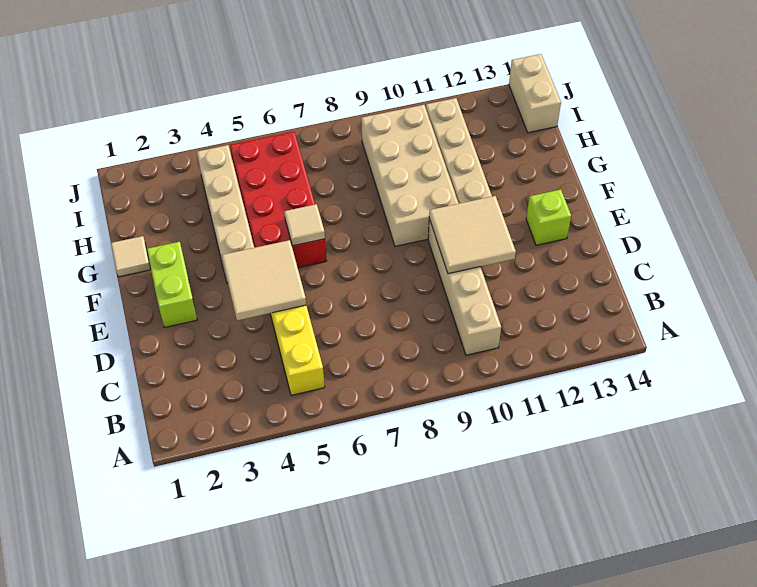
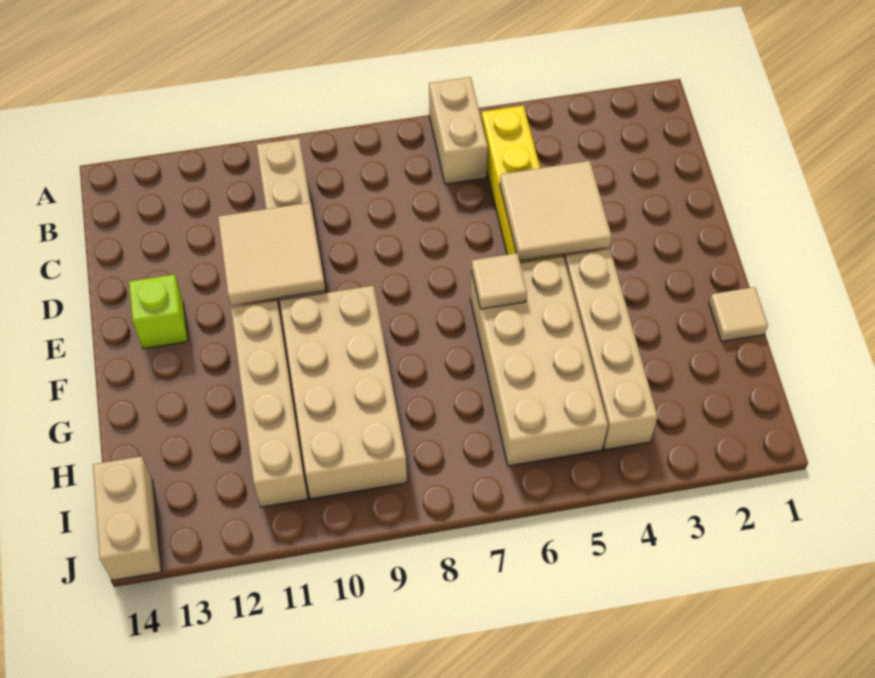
none -> tan 1x2 brick [429,77,488,184]
lime 1x2 brick [147,242,197,327] -> none
red 2x4 brick [230,132,327,268] -> tan 2x4 brick [470,256,608,466]

